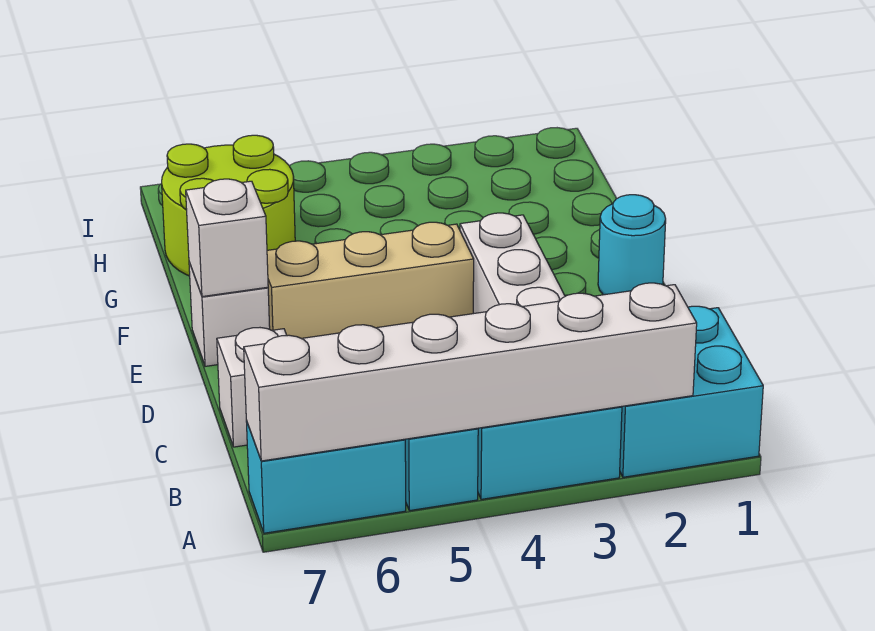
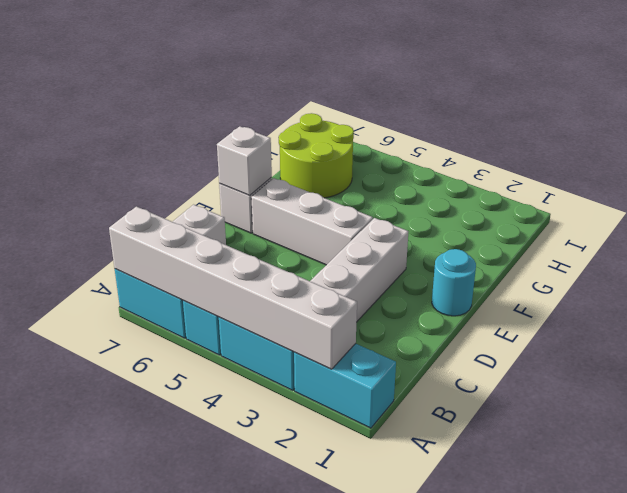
cyan 2x2 brick [620,306,763,477] -> cyan 1x2 brick [294,344,396,428]
tan 1x3 brick [267,222,474,338] -> white 1x3 brick [251,178,373,265]

